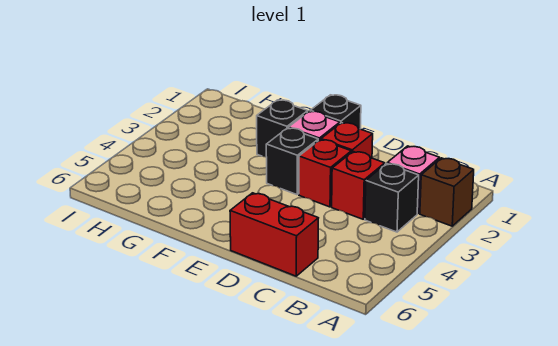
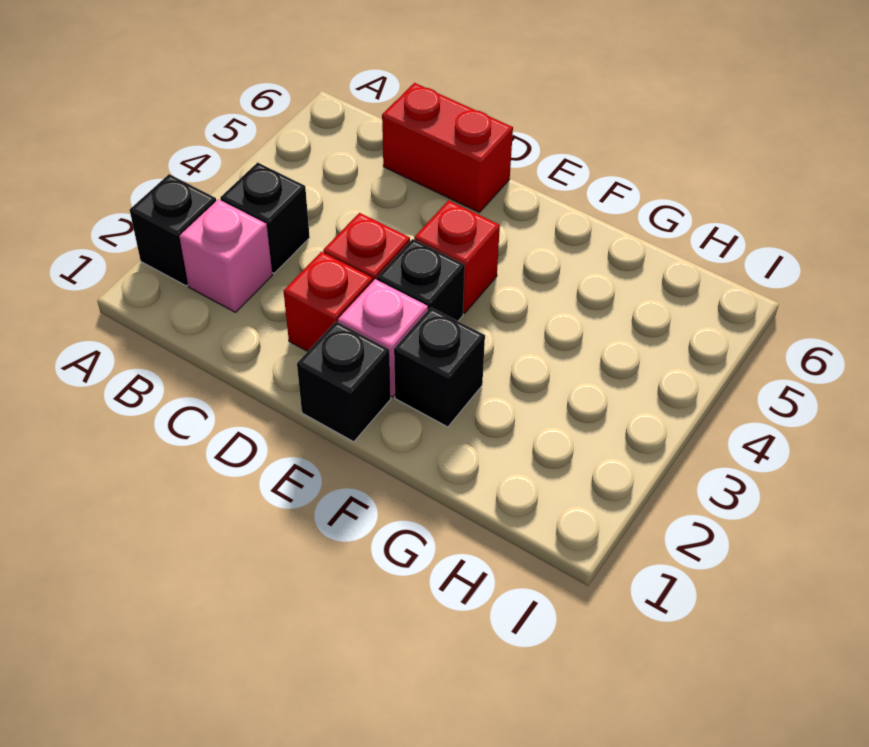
brown 1x1 brick [420,158,474,226] -> black 1x1 brick [130,174,216,286]
red 1x1 brick [332,152,385,219] -> red 1x1 brick moved to [414,200,500,313]

